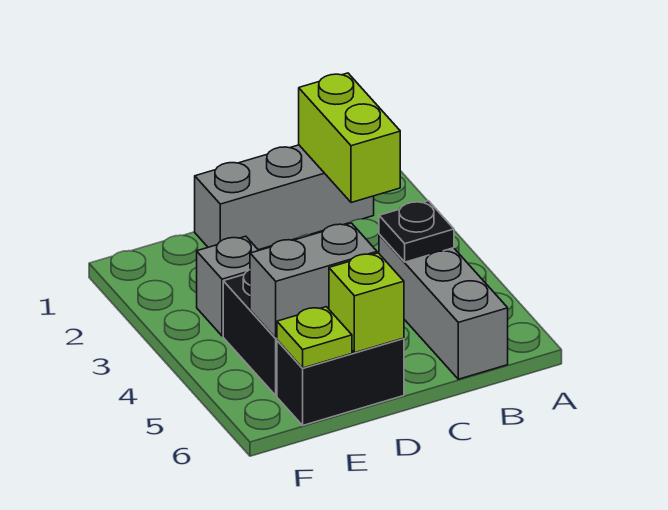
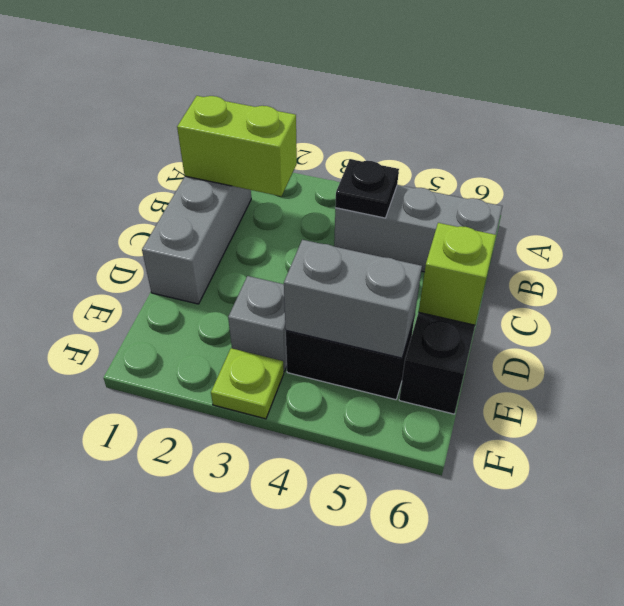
grey 1x2 brick [250,223,377,338] -> grey 1x2 brick turned to [284,240,422,358]
lime 1x1 plate [277,307,352,368] -> lime 1x1 plate moved to [211,348,284,419]

